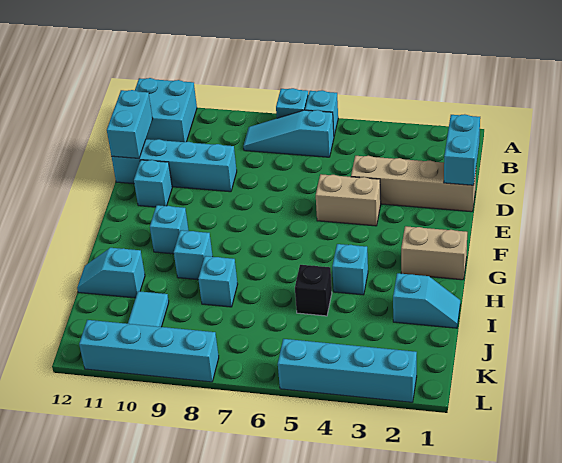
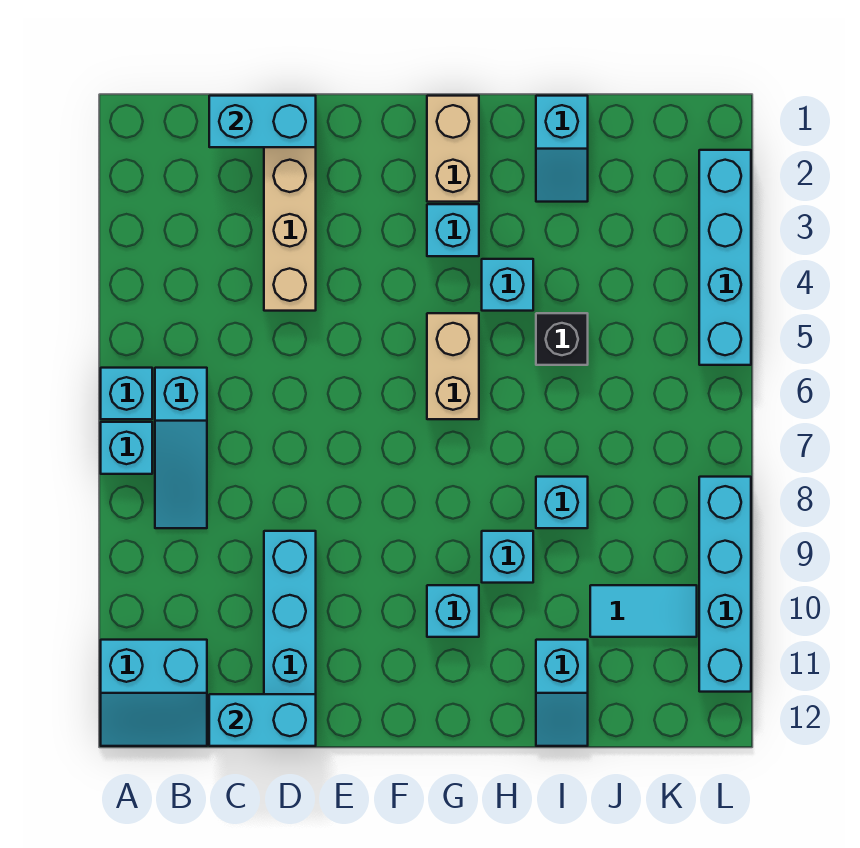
cyan 2x2 brick [135,78,197,142] -> cyan 2x2 slope [101,640,207,746]
tan 1x2 brick [316,174,381,226] -> tan 1x2 brick moved to [427,313,479,419]
cyan 1x1 brick [134,160,172,207] -> cyan 1x1 brick moved to [427,204,479,256]
cyan 1x2 slope [393,273,460,328] -> cyan 1x2 slope turned to [536,96,588,202]

